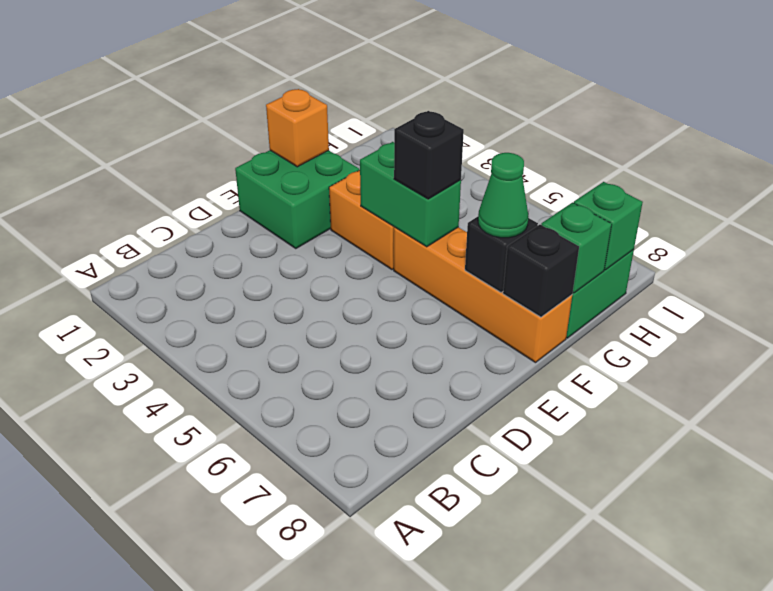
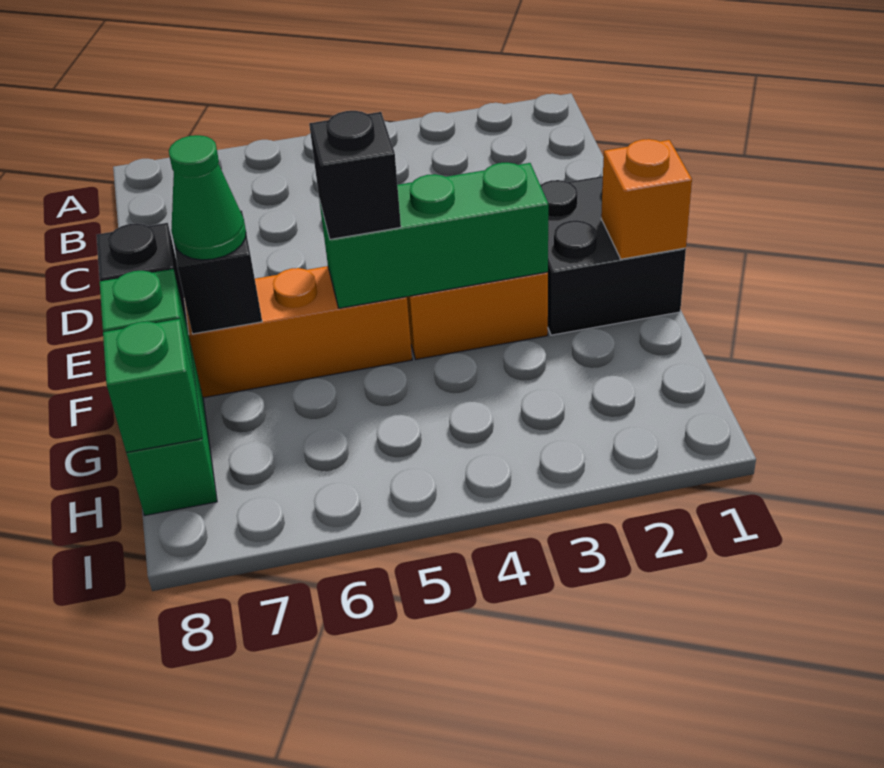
green 2x2 brick [235,150,359,248] -> black 2x2 brick [540,176,686,335]
green 1x2 brick [360,142,461,247] -> green 1x3 brick [319,163,548,308]

